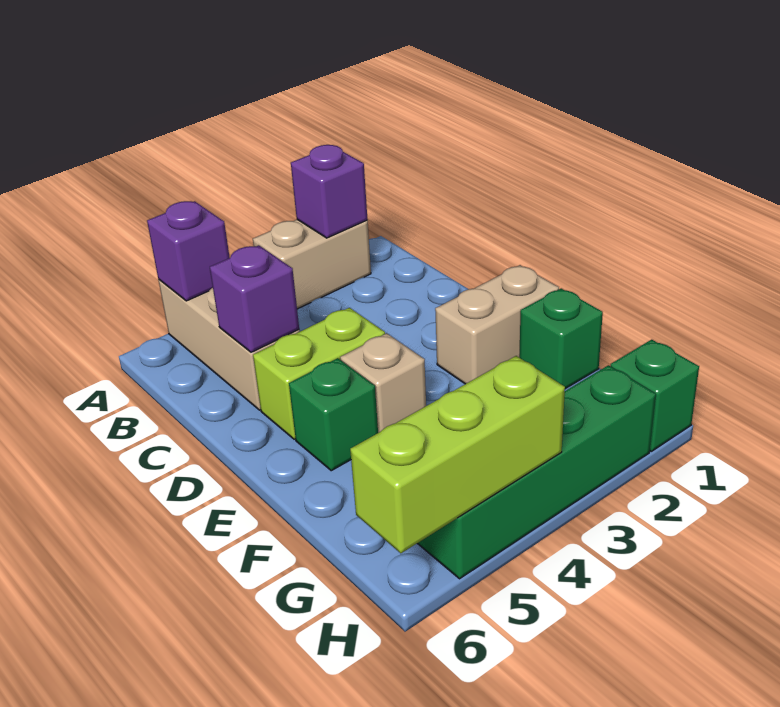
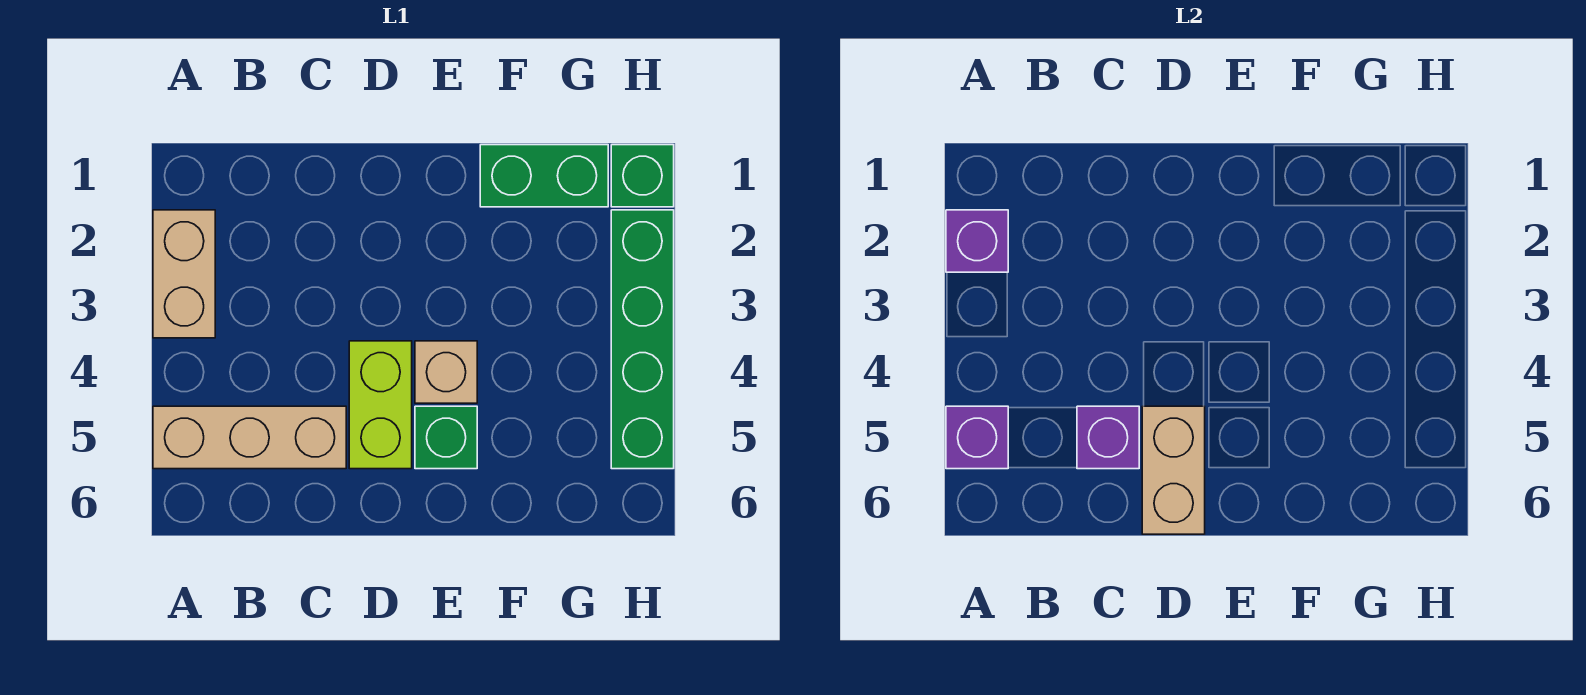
tan 1x2 brick [435,265,559,384] -> tan 1x2 brick moved to [1142,406,1205,534]
green 1x1 brick [519,288,603,389] -> green 1x2 brick [480,145,608,207]
lime 1x3 brick [350,356,565,553] -> none

